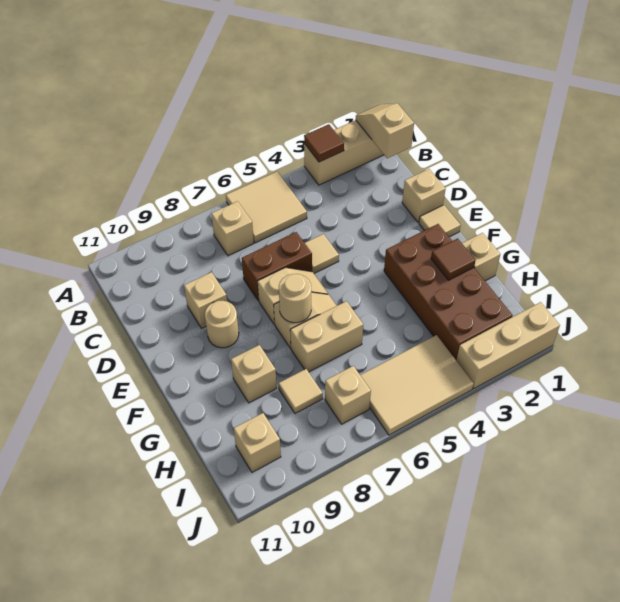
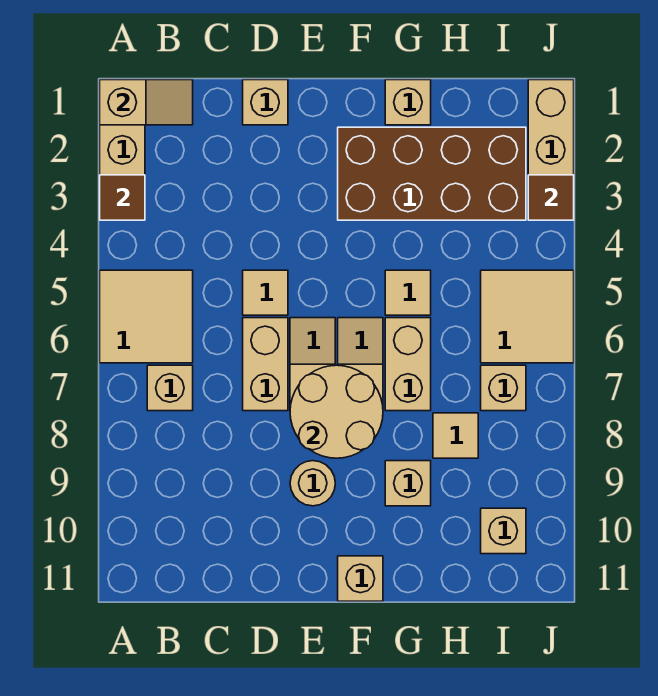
tan 1x2 slope [356,103,414,158] -> tan 1x2 slope turned to [100,80,193,125]
brown 1x2 brick [242,232,312,301] -> tan 1x2 brick [243,318,288,411]
tan 1x1 brick [184,272,227,328] -> tan 1x1 brick moved to [338,556,383,601]
tan 1x1 tile [419,205,461,237] -> tan 1x1 tile moved to [385,270,431,315]
tan 1x1 round brick [279,274,311,323] -> tan 2x2 round brick [290,365,383,458]
brown 1x1 tile [431,238,476,280] -> brown 1x1 tile moved to [528,175,574,220]
tan 2x3 tile [360,335,474,435] -> tan 2x2 tile [481,270,574,363]

